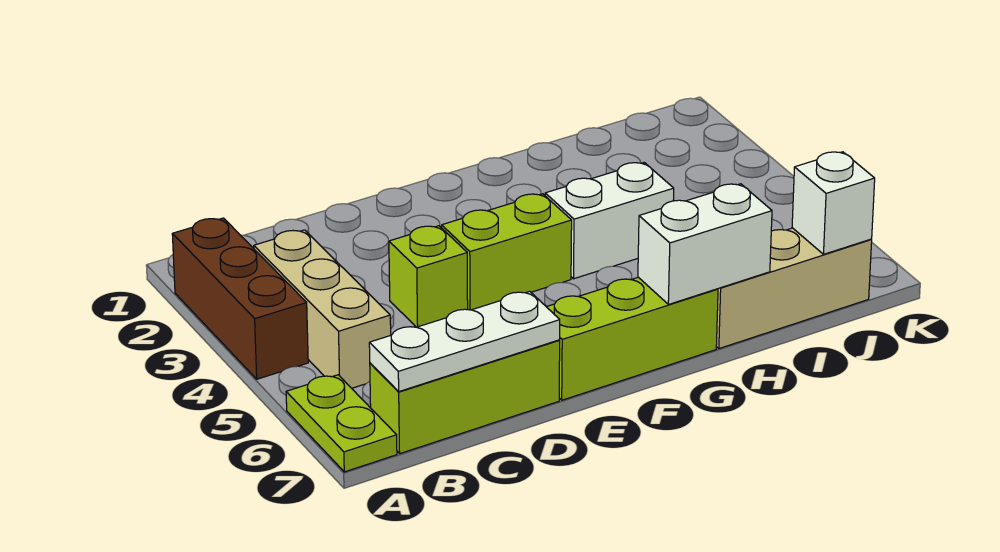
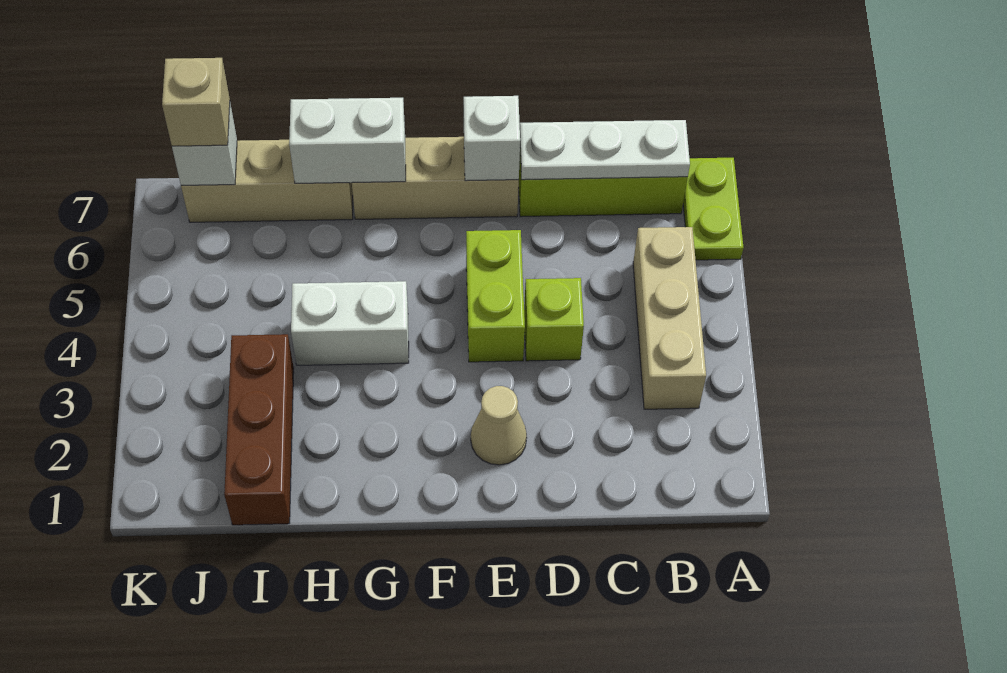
brown 1x3 brick [172,218,308,379] -> brown 1x3 brick moved to [224,334,294,525]
none -> tan 1x1 cone [471,386,527,465]
lime 1x2 brick [442,194,572,310] -> lime 1x2 brick turned to [466,230,525,362]
lime 1x3 brick [547,277,718,400] -> tan 1x3 brick [352,137,519,219]
none -> white 1x1 brick [464,96,520,181]
none -> tan 1x1 brick [162,58,230,146]

